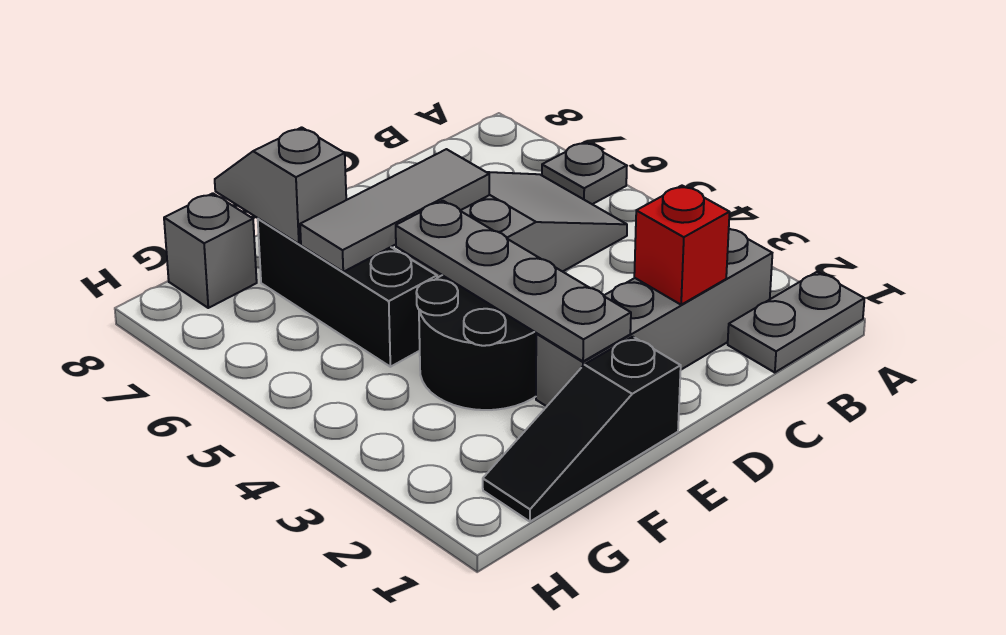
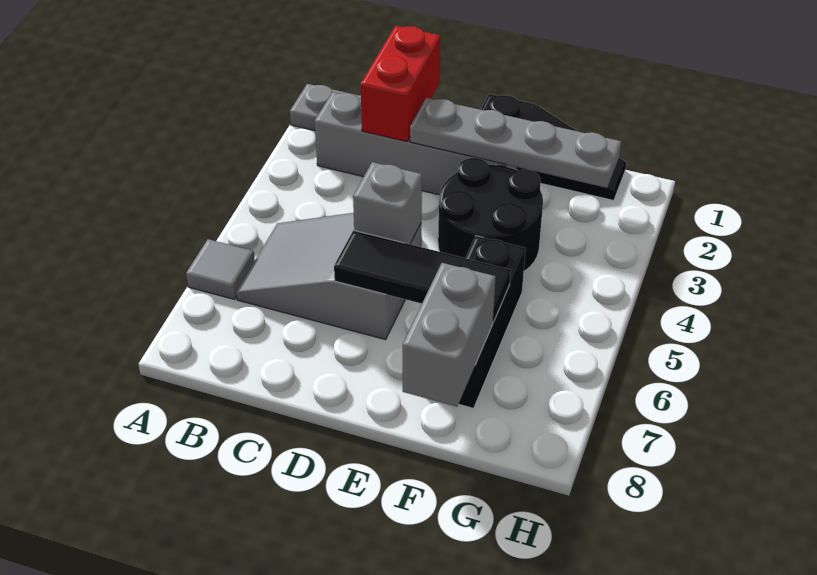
grey 1x1 plate [542,142,627,204] -> grey 1x1 tile [186,239,255,299]
red 1x1 brick [634,186,730,305] -> red 1x2 brick [360,25,441,141]
grey 1x3 tile [300,149,489,272] -> black 1x3 tile [334,230,511,322]
grey 1x4 plate [396,201,631,361] -> grey 1x4 plate turned to [410,98,621,188]
grey 1x2 slope [215,127,346,244] -> grey 1x2 brick [403,263,496,407]
grey 1x1 brick [164,193,257,308] -> grey 1x1 brick moved to [353,162,422,244]

